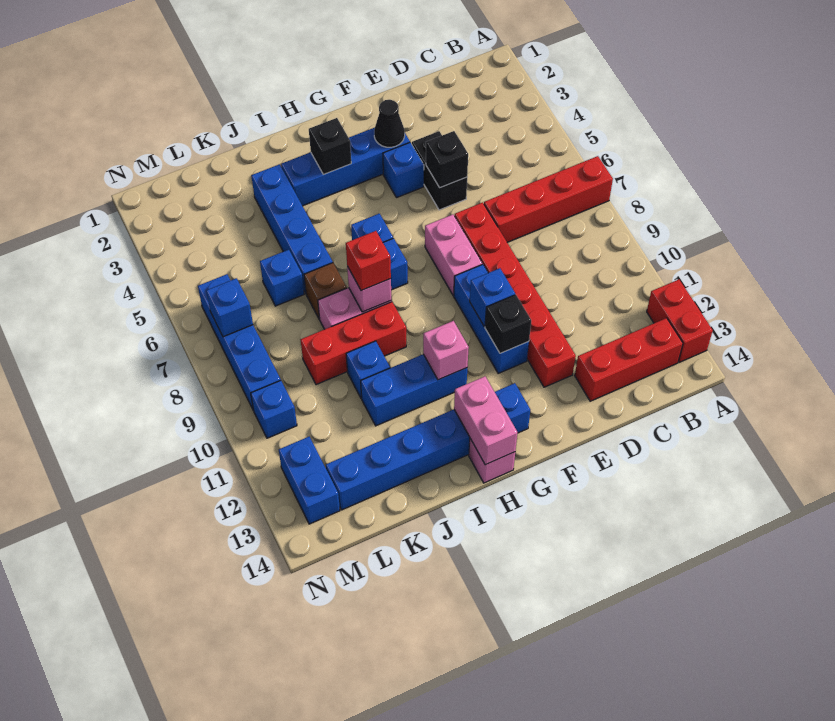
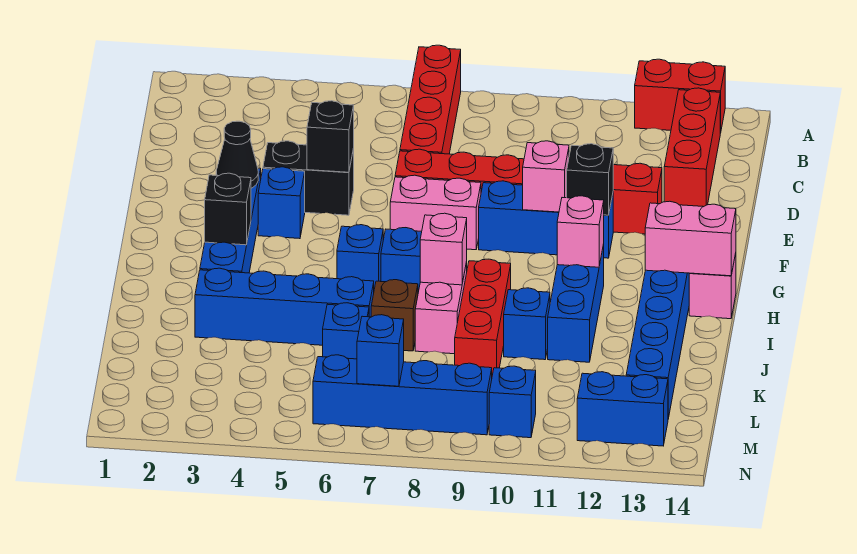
blue 1x1 brick [470,268,515,327] -> pink 1x1 brick [523,141,569,212]
red 1x1 brick [346,231,391,291] -> none

